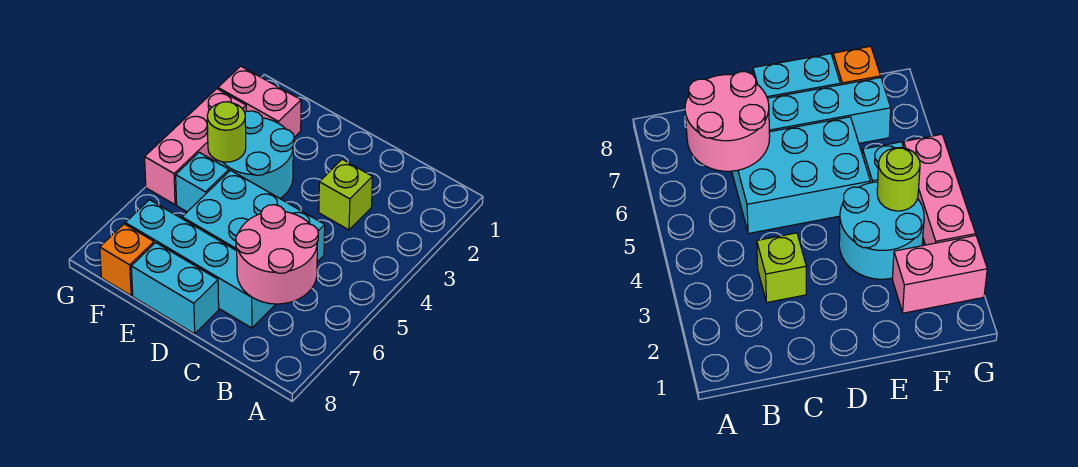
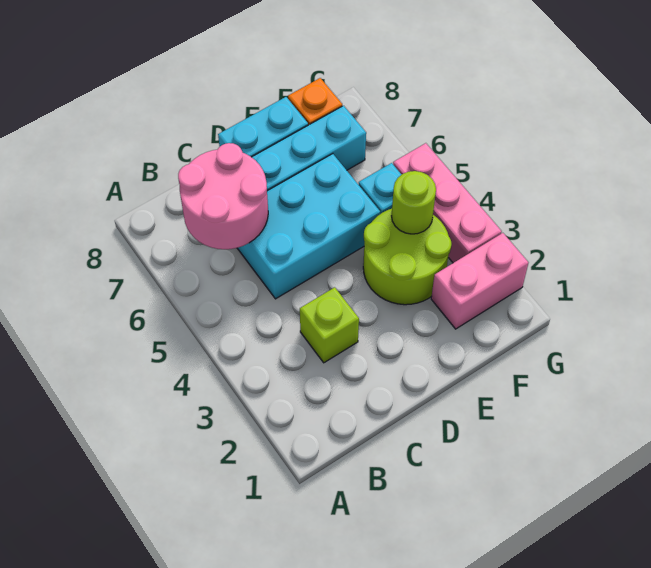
cyan 2x2 round brick [216,111,294,198] -> lime 2x2 round brick [363,209,451,305]

